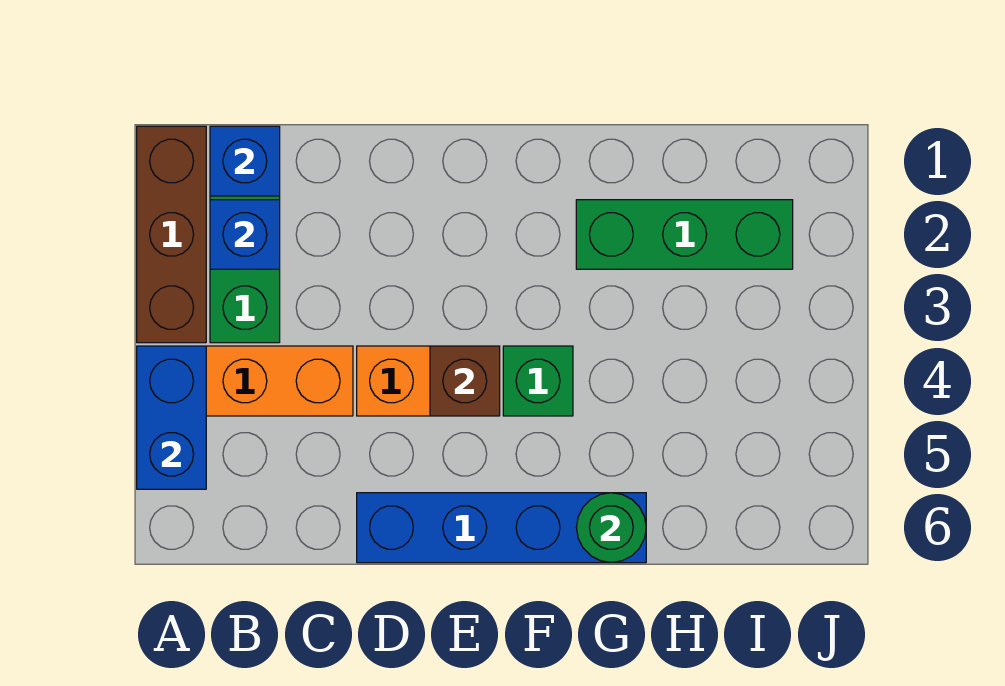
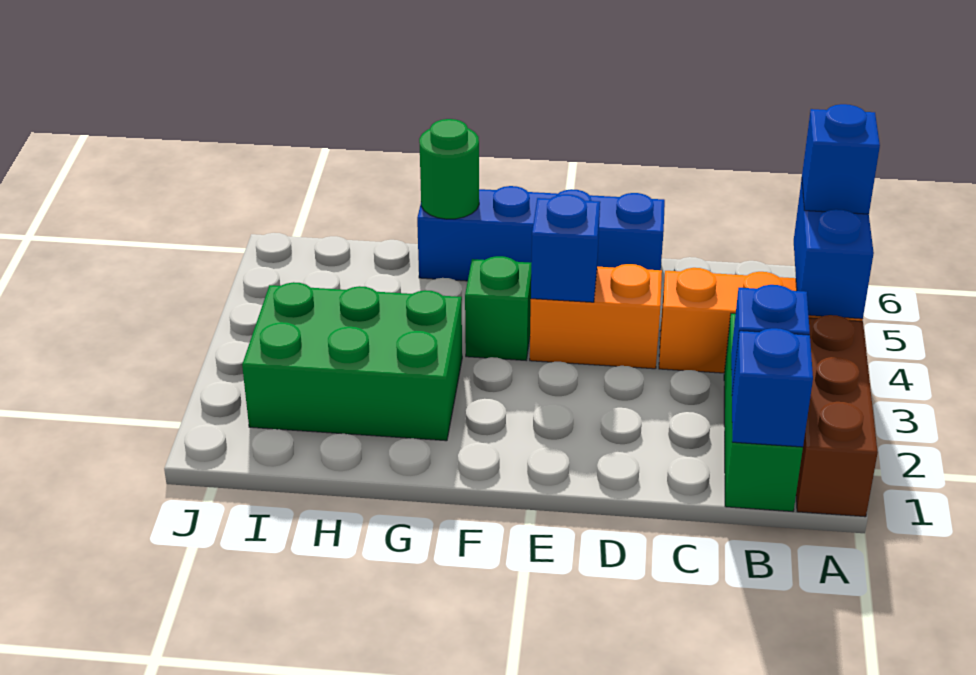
none -> blue 1x1 brick [802,104,880,214]
brown 1x1 brick [430,346,500,416] -> blue 1x1 brick [531,194,600,302]
green 1x3 brick [576,200,793,269] -> green 2x3 brick [242,282,462,441]

